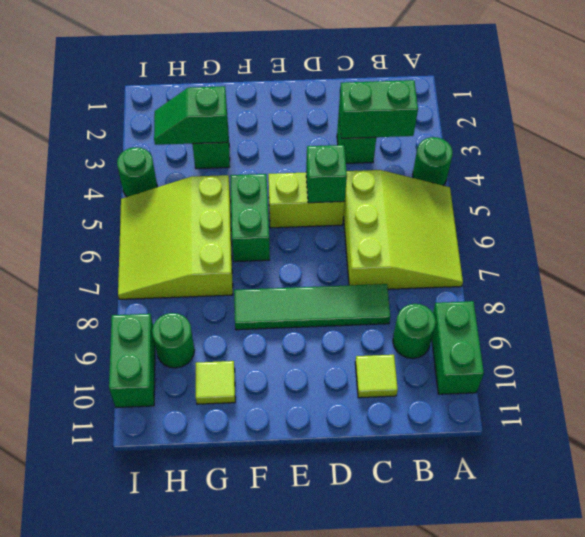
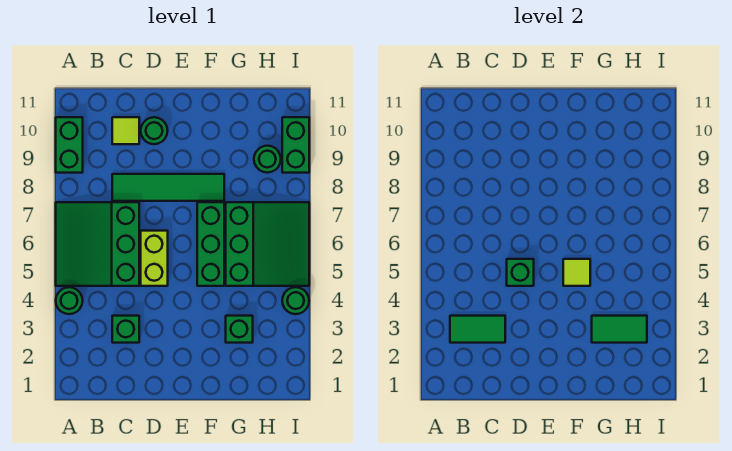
lime 3x3 slope [343,170,463,289] -> green 3x3 slope [56,202,139,286]
green 1x2 brick [339,80,418,138] -> green 1x2 tile [450,316,505,343]
green 1x1 round brick [393,304,436,358] -> green 1x1 round brick moved to [141,117,168,144]
lime 1x2 brick [268,173,344,228] -> lime 1x2 brick turned to [141,231,168,286]
green 1x2 brick [230,174,270,262] -> green 1x3 brick [197,202,224,286]
green 1x2 slope [154,86,228,145] -> green 1x2 tile [592,316,647,343]
lime 3x3 slope [118,175,233,299] -> green 3x3 slope [226,202,309,286]
lime 1x1 tile [196,361,235,404] -> lime 1x1 tile moved to [563,259,590,286]

